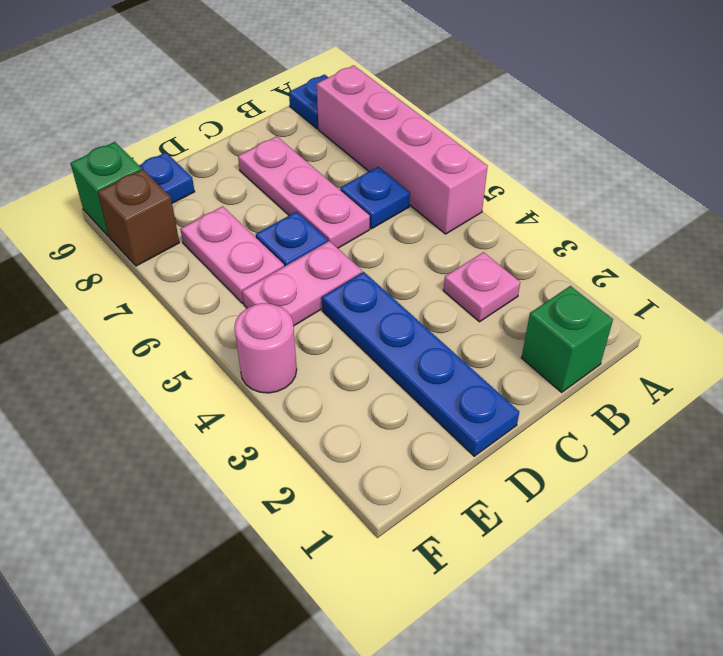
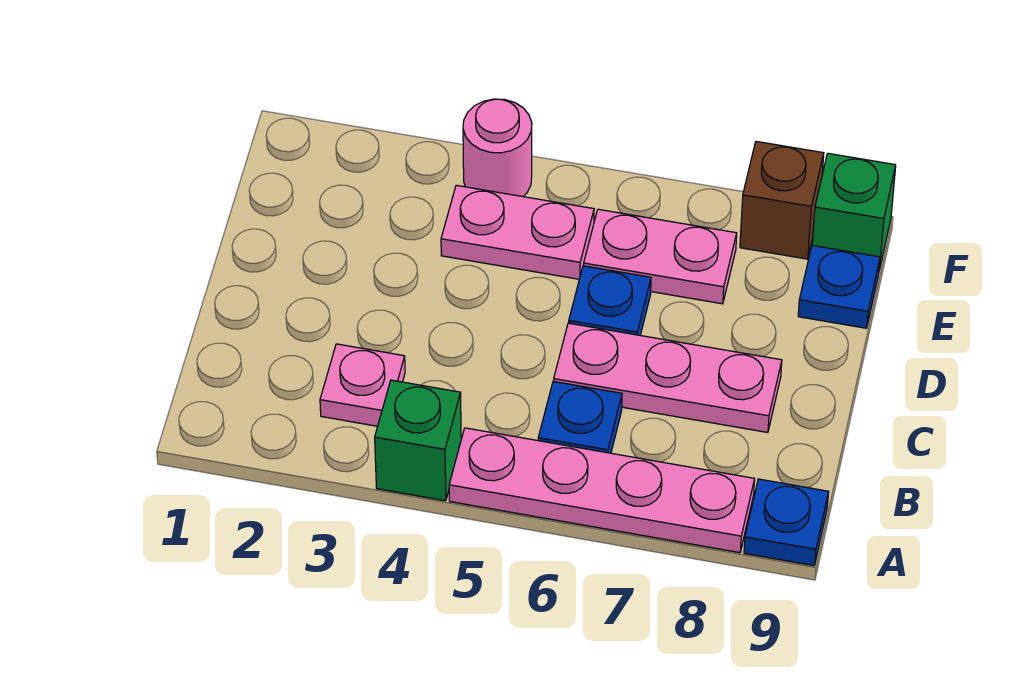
pink 1x4 brick [317,65,488,234] -> pink 1x4 plate [449,428,755,553]
green 1x1 brick [521,286,613,392] -> green 1x1 brick moved to [375,380,461,501]
blue 1x4 plate [322,272,519,456] -> none
pink 1x2 plate [242,241,362,326] -> pink 1x2 plate turned to [441,185,594,279]

